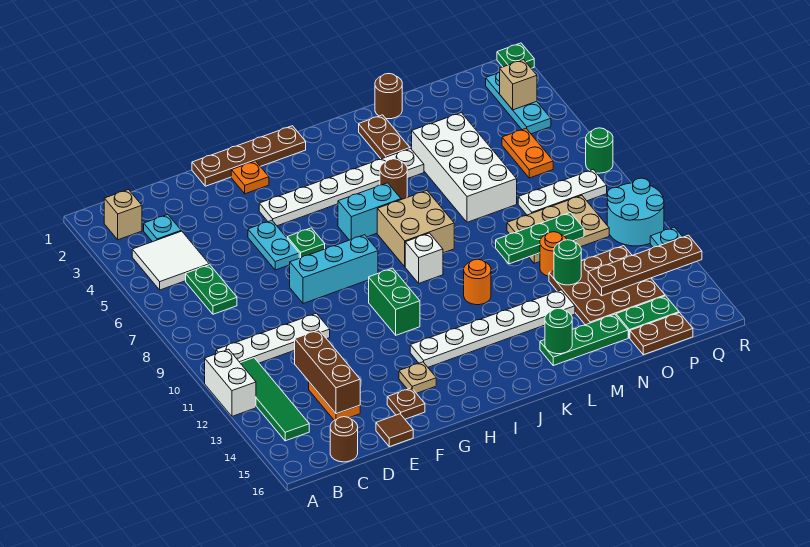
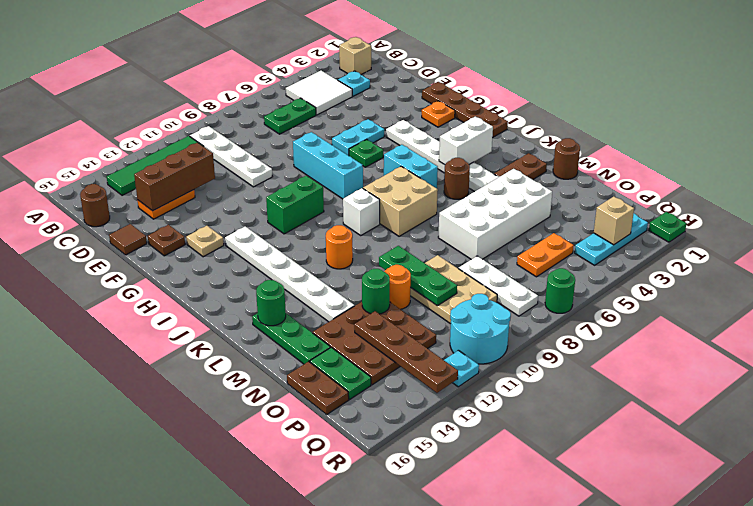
white 1x2 brick [205,349,256,416] -> white 1x2 brick moved to [439,116,493,165]

